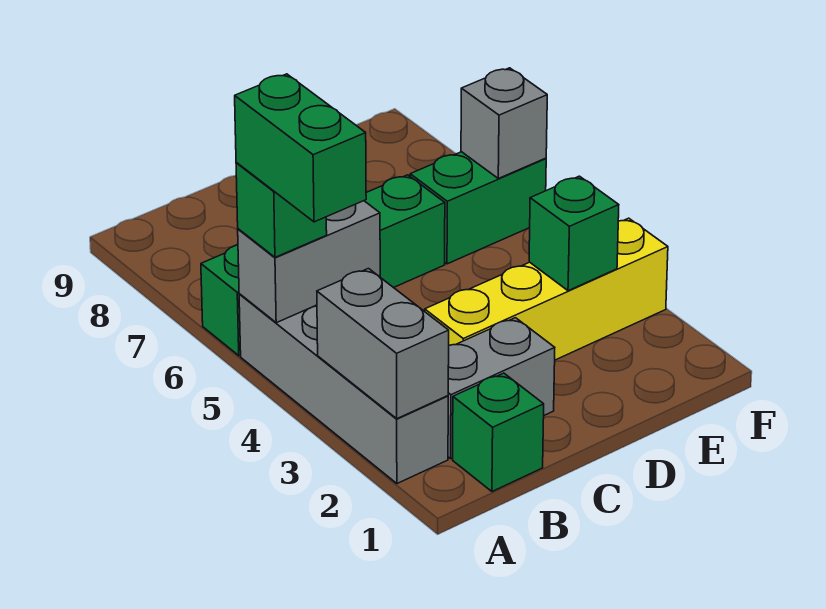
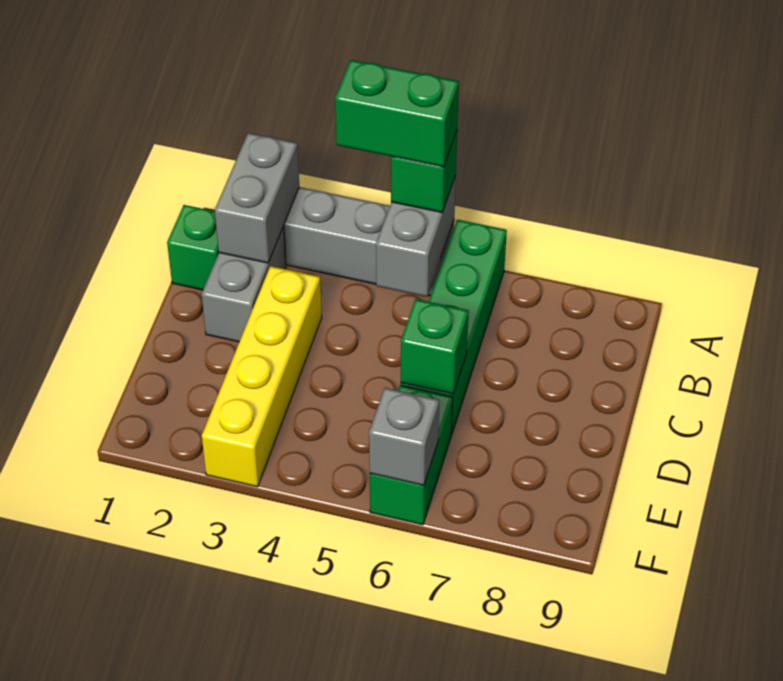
grey 1x2 brick [317,269,449,419] -> grey 1x2 brick turned to [215,133,299,263]
green 1x1 brick [529,176,619,291] -> green 1x1 brick moved to [401,299,469,394]

